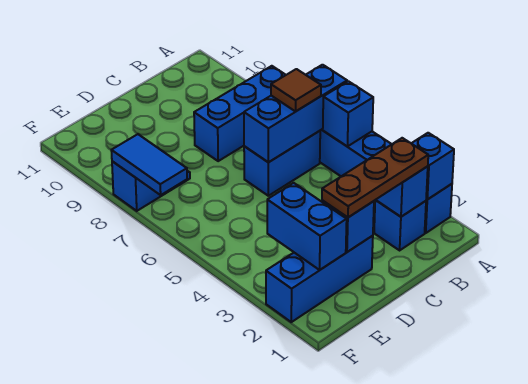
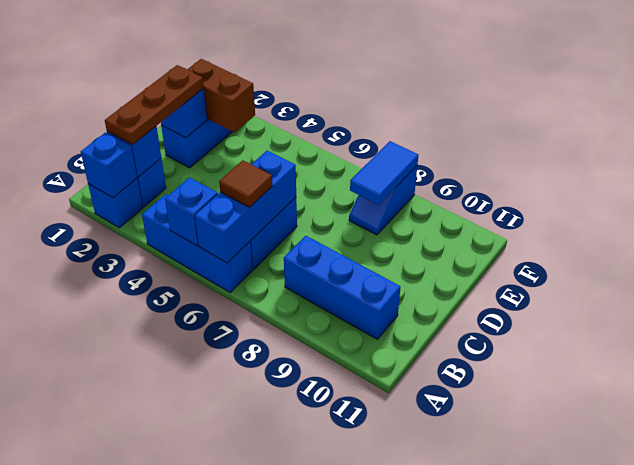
blue 1x3 brick [194,66,285,161] -> blue 1x3 brick turned to [284,236,400,339]
blue 1x2 brick [267,183,347,270] -> brown 1x2 brick [187,59,255,132]
blue 1x2 tile [111,134,187,195] -> blue 1x2 tile turned to [350,141,418,205]

